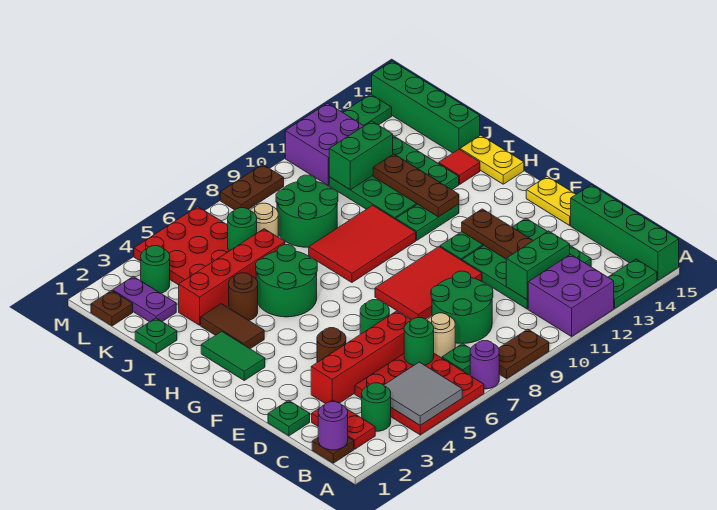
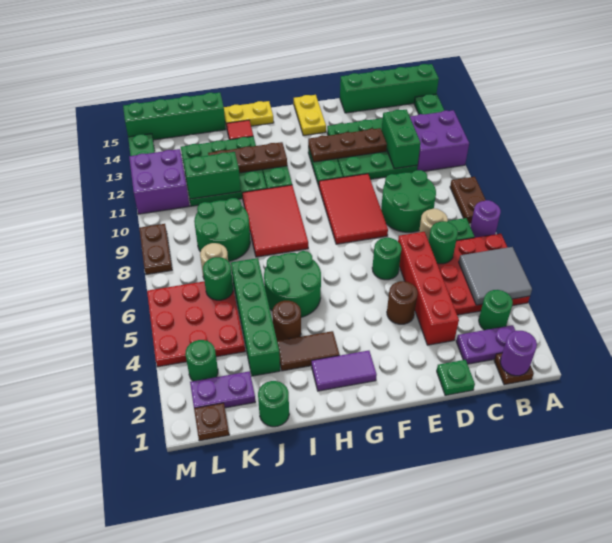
red 1x2 plate [312,400,375,449] -> purple 1x2 plate [456,325,515,364]
yellow 1x2 plate [526,177,576,225] -> yellow 1x2 plate turned to [294,95,326,136]
green 1x2 tile [201,331,265,380] -> purple 1x2 tile [312,351,377,391]
green 1x1 plate [135,318,177,353] -> green 1x1 round brick [258,381,289,427]
red 1x4 brick [179,229,285,325] -> green 1x4 brick [231,258,280,376]
green 1x2 brick [329,121,393,190] -> green 1x2 brick turned to [183,152,241,199]

